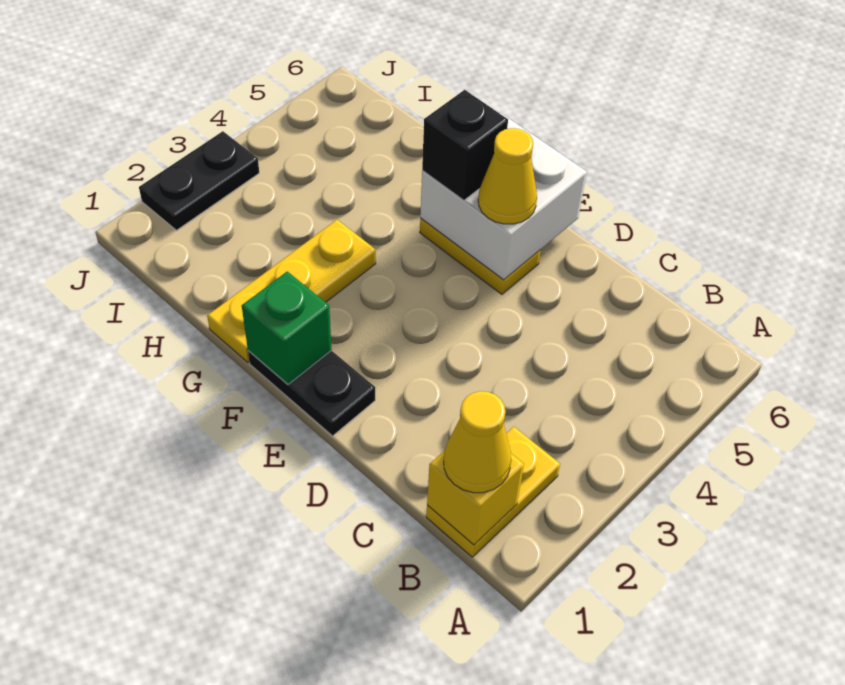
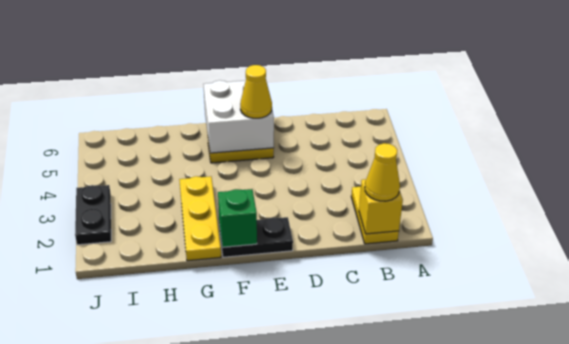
black 1x1 brick [422,90,508,200] -> none

